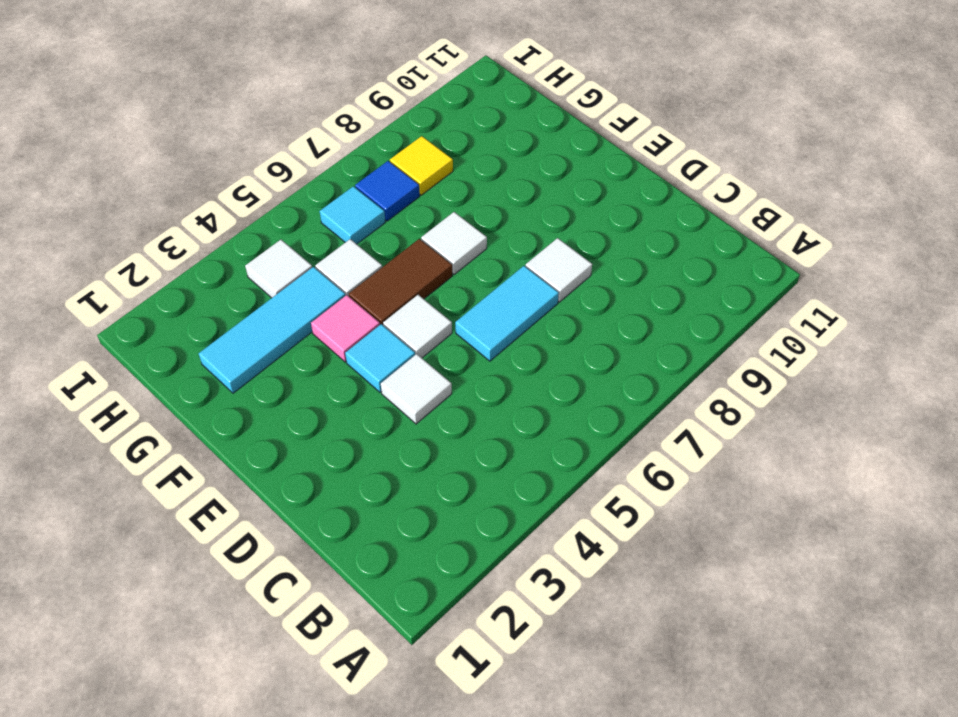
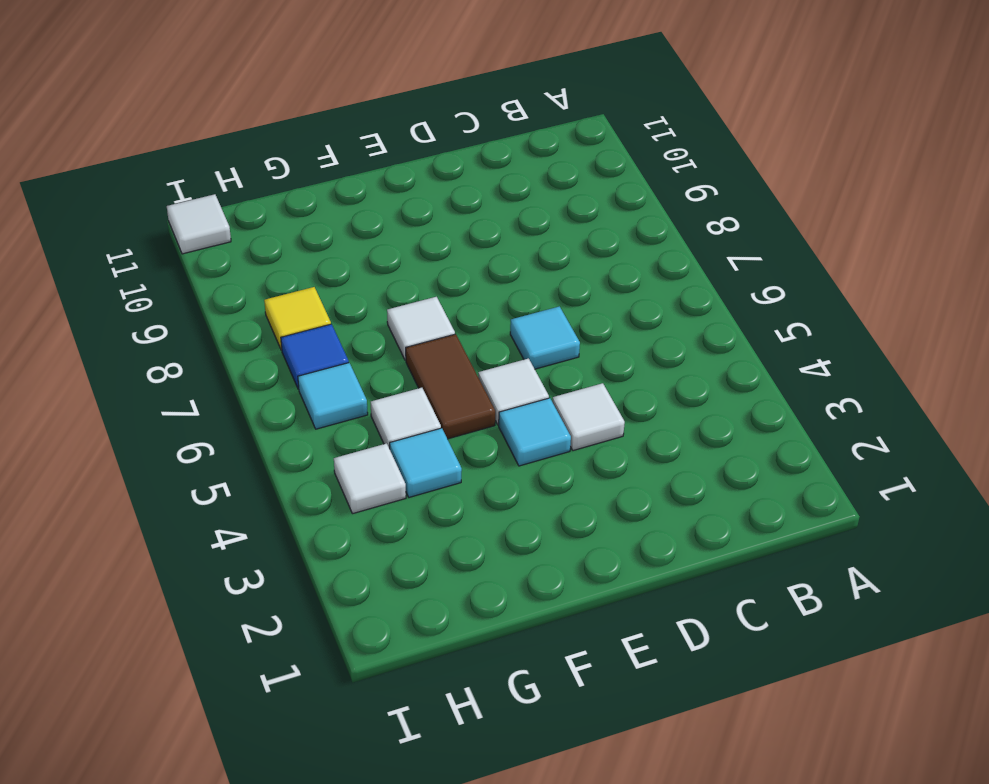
cyan 1x2 tile [455,266,559,361] -> cyan 1x1 tile [510,306,580,369]
white 1x1 tile [526,238,592,302] -> white 1x1 tile moved to [167,194,231,254]
pink 1x1 tile [311,295,380,362] -> none
cyan 1x3 tile [199,267,346,393] -> cyan 1x1 tile [390,428,462,497]

